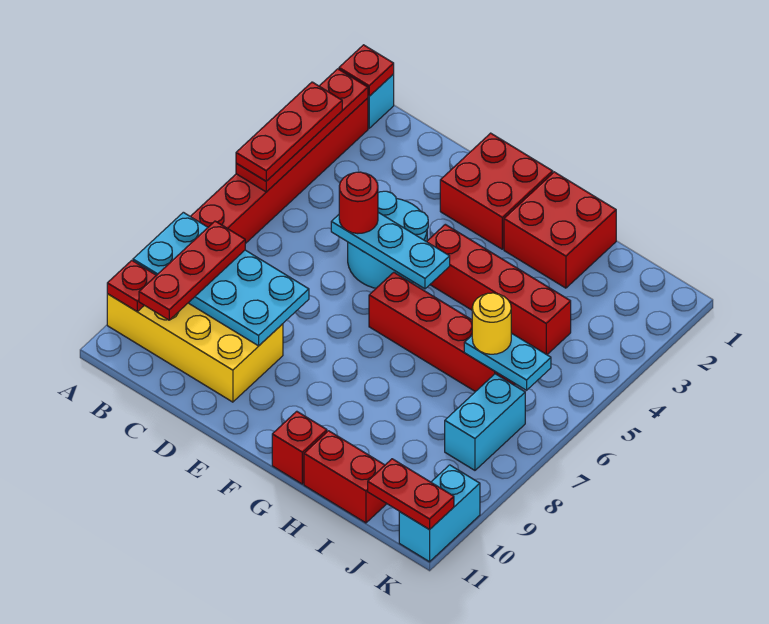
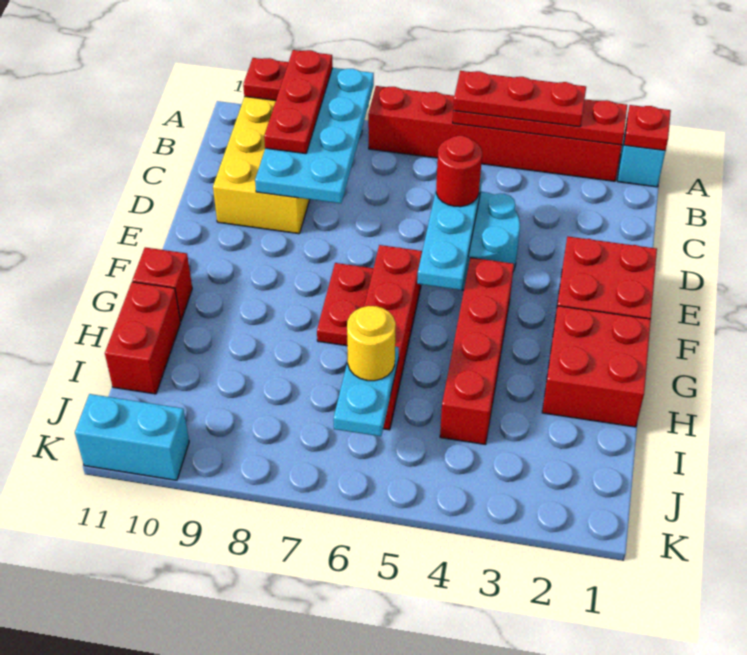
red 1x3 plate [139,221,245,320] -> red 1x3 plate turned to [264,50,333,154]
cyan 1x2 brick [445,374,525,470] -> none
red 1x2 plate [368,459,454,530] -> red 1x2 plate moved to [317,263,373,346]

